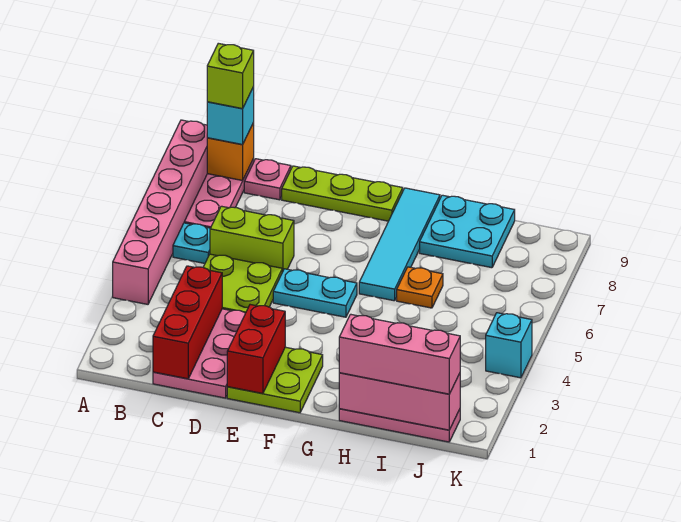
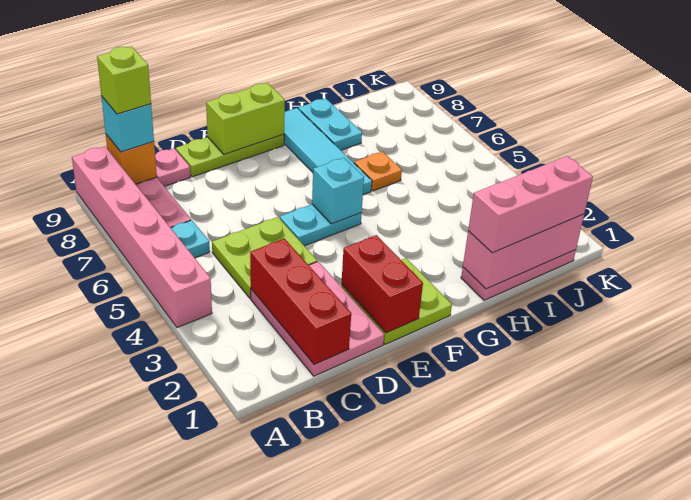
lime 1x2 brick [210,206,294,272] -> lime 1x2 brick moved to [206,83,285,154]
cyan 2x2 plate [420,195,515,268] -> cyan 1x2 plate [298,98,362,150]
cyan 1x1 brick [486,313,532,378] -> cyan 1x1 brick moved to [312,158,364,224]

